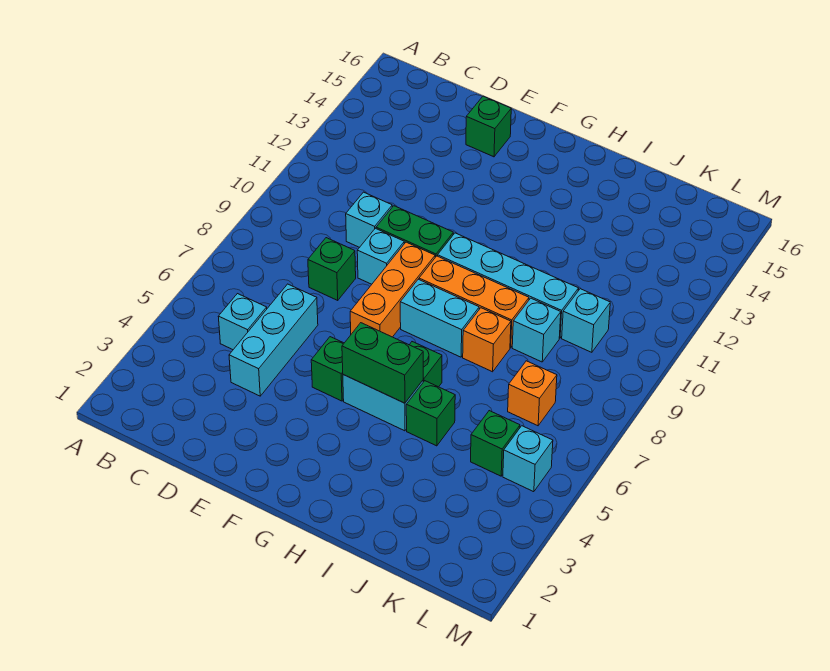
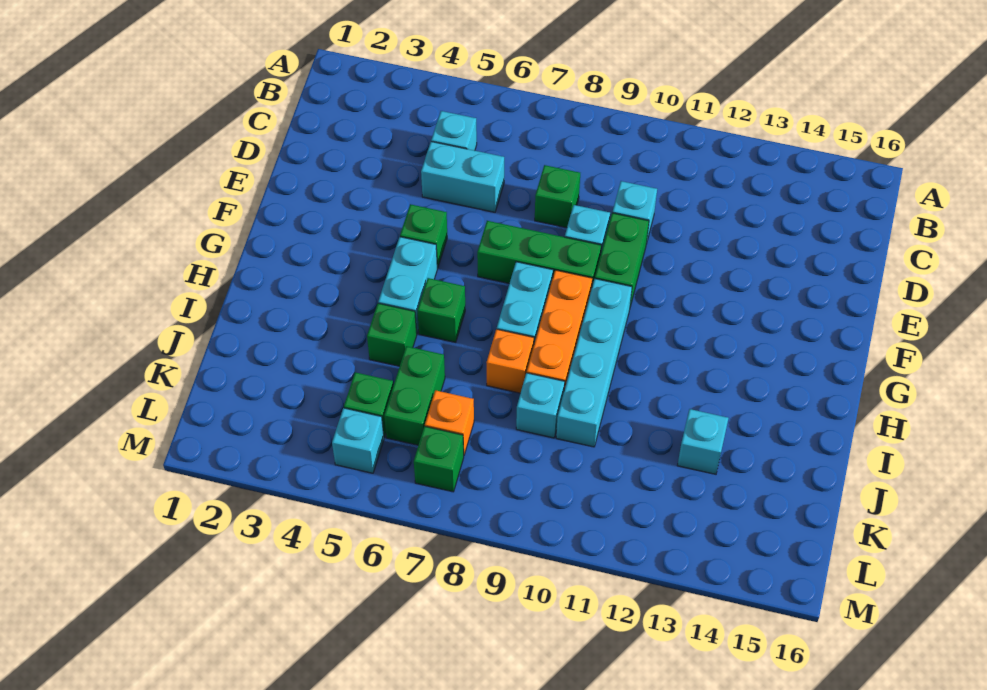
cyan 1x3 brick [229,284,318,396] -> cyan 1x2 brick [421,142,504,212]
green 1x1 brick [466,96,511,157] -> green 1x1 brick moved to [414,426,464,492]
orange 1x3 brick [350,242,435,337] -> green 1x3 brick [477,221,601,286]
green 1x2 brick [342,323,423,403] -> green 1x2 brick moved to [384,346,445,445]
cyan 1x1 brick [562,289,610,352] -> cyan 1x1 brick moved to [677,409,728,474]

